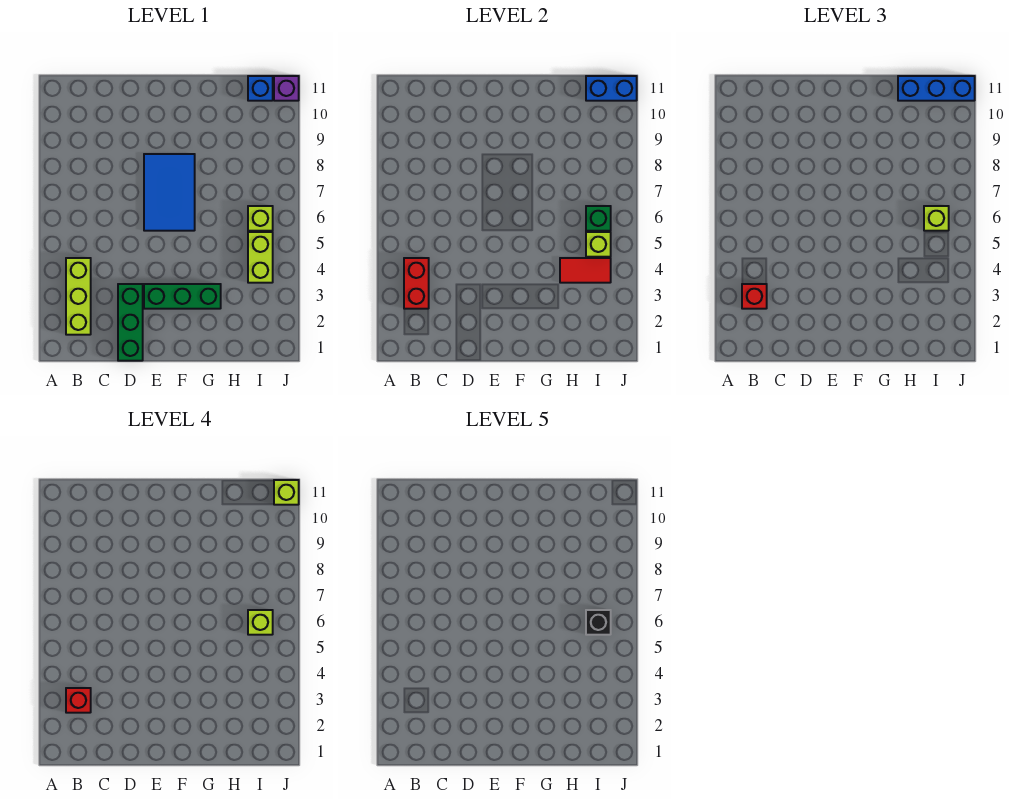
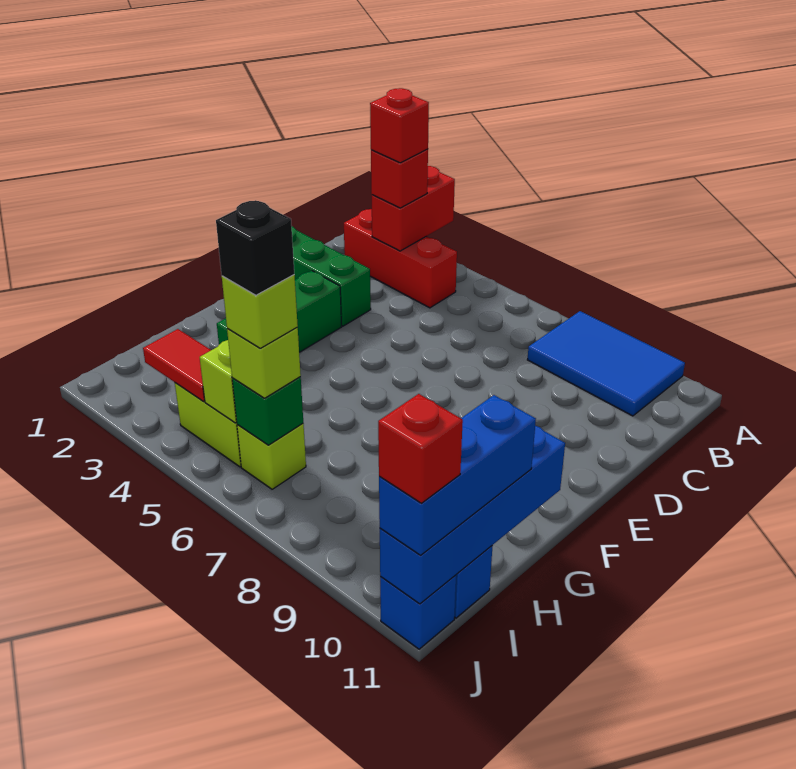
lime 1x3 brick [66,258,91,335] -> red 1x3 brick [344,209,457,308]
red 1x2 brick [404,258,429,309] -> red 1x2 brick turned to [372,166,455,251]
blue 2x3 tile [144,154,195,231] -> blue 2x3 tile moved to [528,311,685,416]
red 1x2 tile [560,258,611,283] -> red 1x2 tile turned to [143,329,211,402]
blue 1x2 brick [586,76,637,101] -> blue 1x4 brick [380,426,565,604]
purple 1x1 brick [274,76,299,101] -> blue 1x1 brick [380,575,456,649]
lime 1x1 brick [274,480,299,505] -> red 1x1 brick [378,394,463,503]

